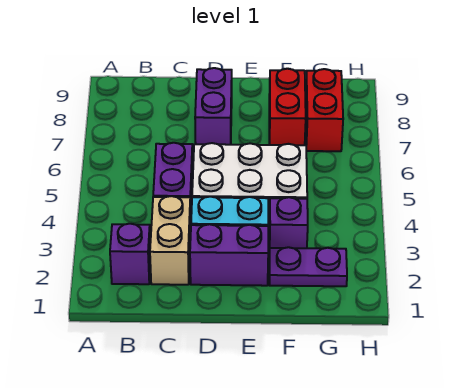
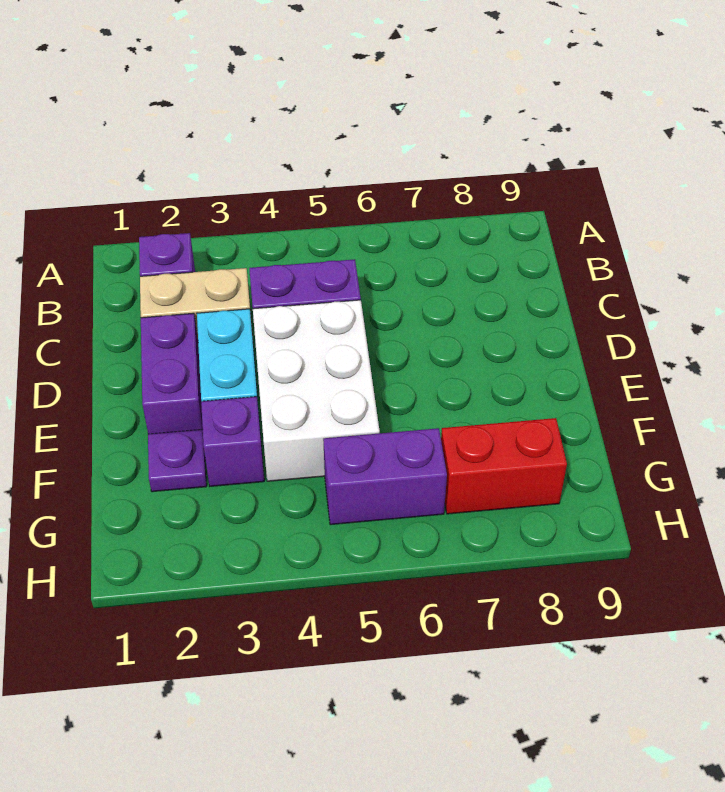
purple 1x2 brick [195,68,232,145] -> purple 1x2 brick moved to [323,428,447,525]
purple 1x2 plate [269,247,347,286] -> purple 1x1 plate [148,430,207,492]
red 1x2 brick [269,69,306,145] -> none

